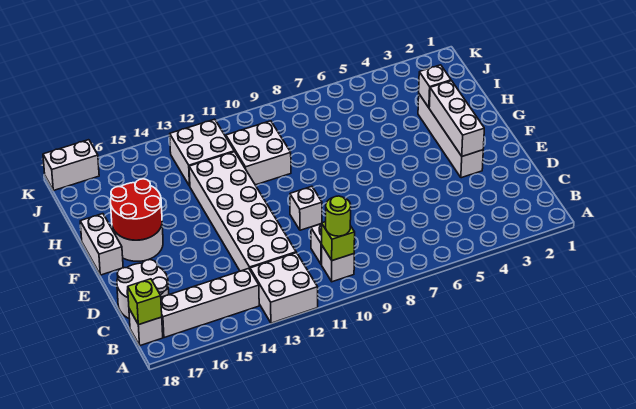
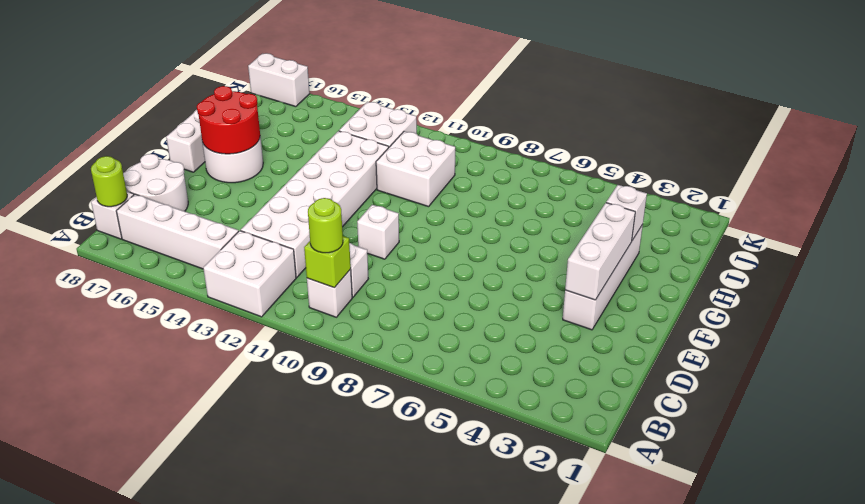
lime 1x1 brick [128,279,162,325] -> lime 1x1 round brick [91,156,127,207]

